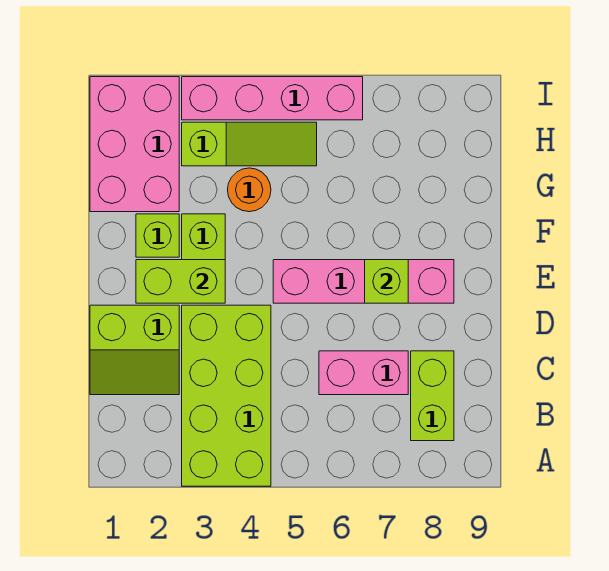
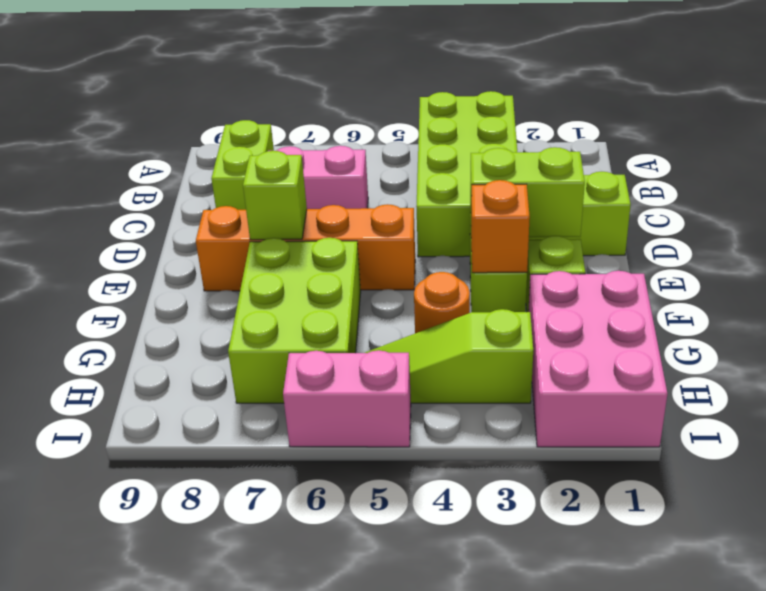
pink 1x4 brick [273,260,454,303] -> orange 1x4 brick [196,204,415,291]
none -> orange 1x1 brick [471,180,530,273]
none -> lime 2x3 brick [228,238,361,403]
pink 1x4 brick [182,77,363,120] -> pink 1x2 brick [283,350,411,447]

